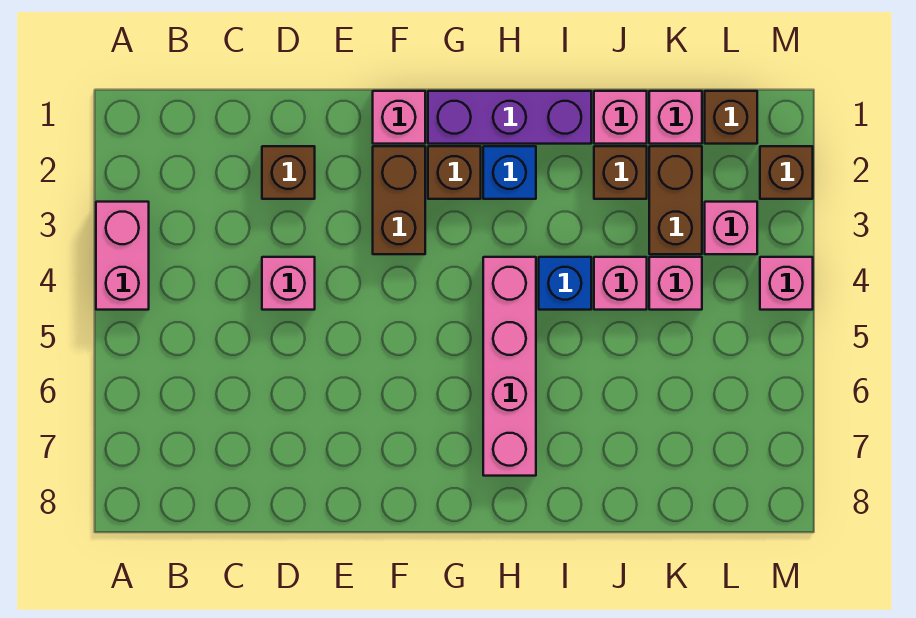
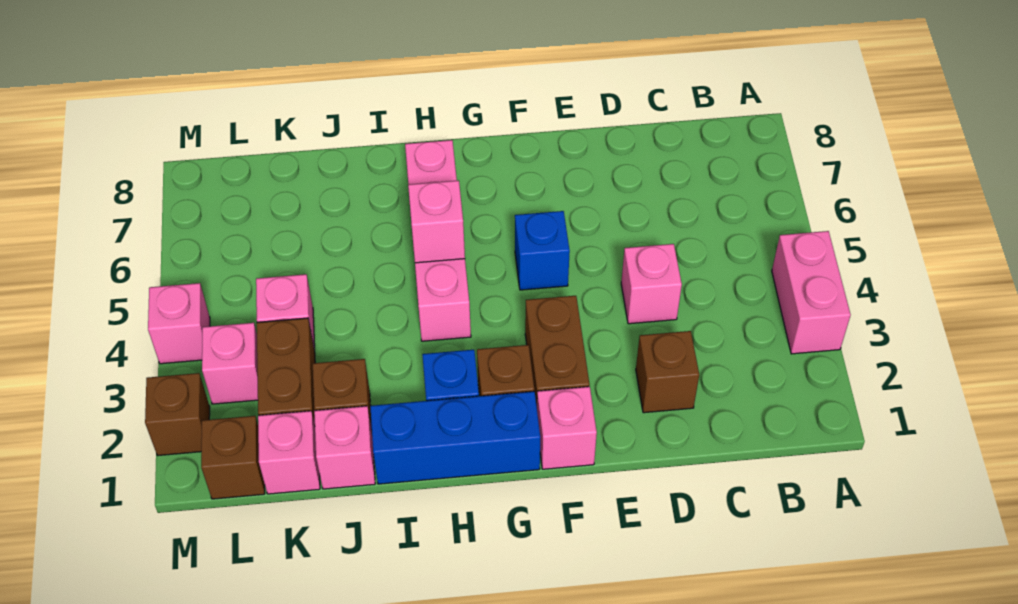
purple 1x3 brick [428,91,591,144] -> blue 1x3 brick [370,391,540,484]
blue 1x1 brick [539,257,591,310] -> blue 1x1 brick moved to [515,211,570,290]
pink 1x1 brick [594,257,647,310] -> pink 1x1 brick moved to [408,180,465,263]

